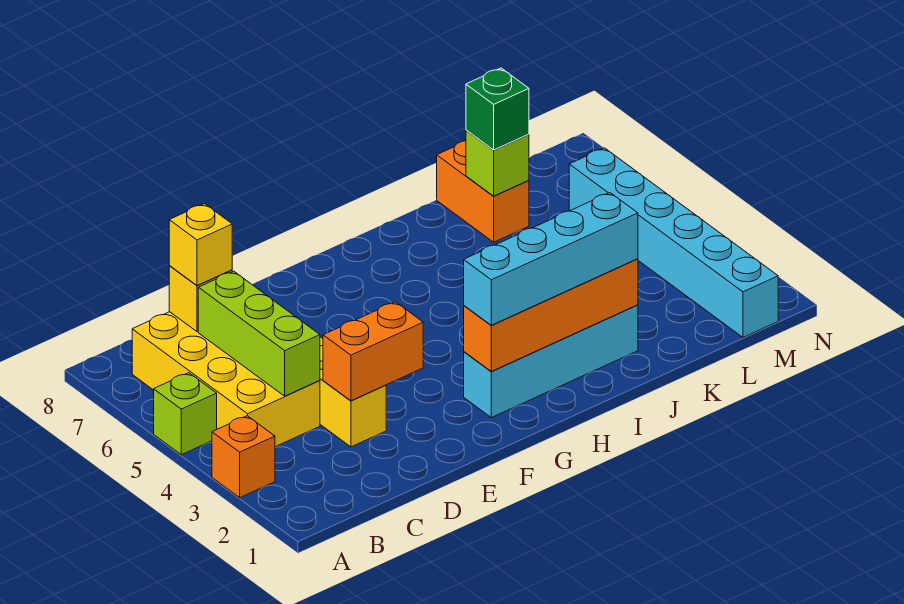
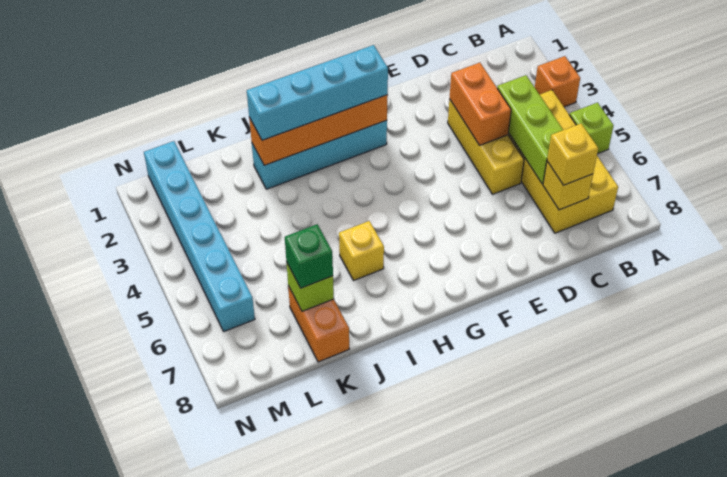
orange 1x2 brick [323,302,423,401] -> orange 1x2 brick turned to [450,63,511,145]
none -> yellow 1x1 brick [339,221,384,281]

